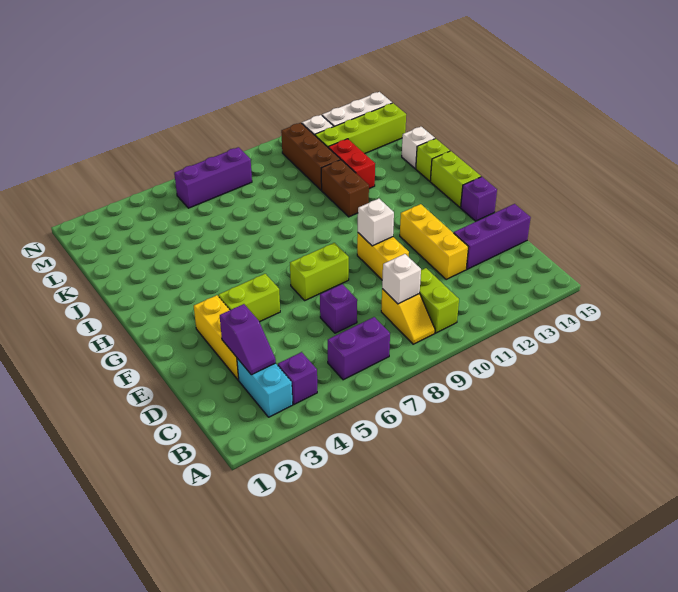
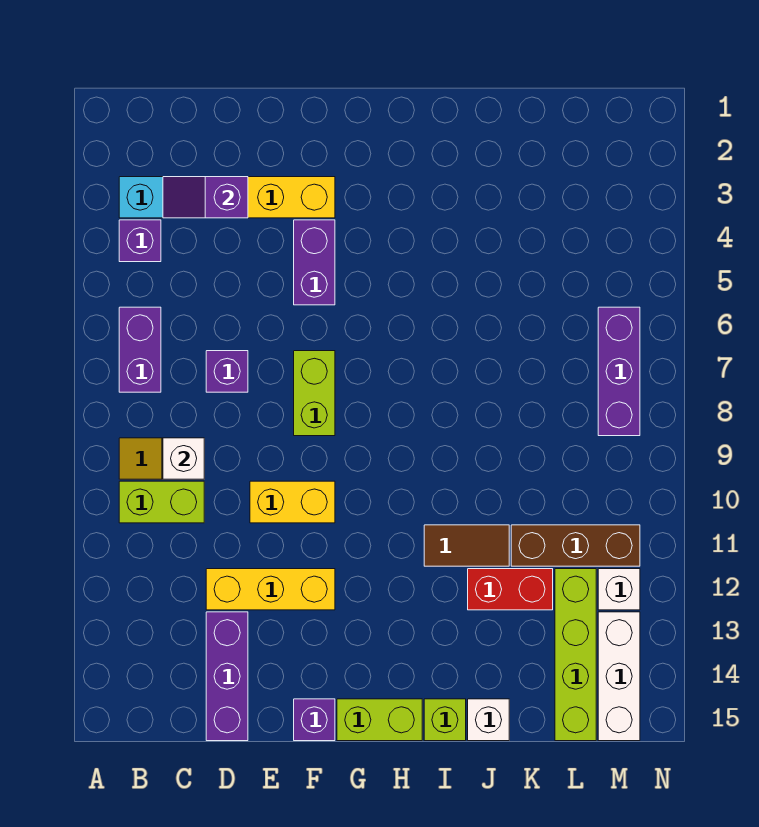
lime 1x2 brick [218,274,280,322] -> purple 1x2 brick [294,220,335,305]
white 1x1 brick [358,199,394,246] -> none
brown 1x2 brick [321,160,369,217] -> brown 1x2 tile [424,525,509,566]

